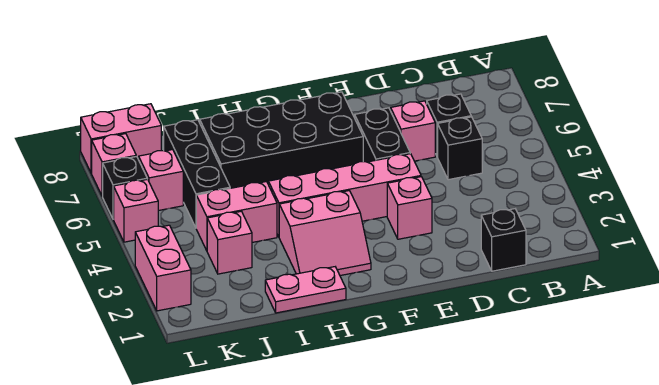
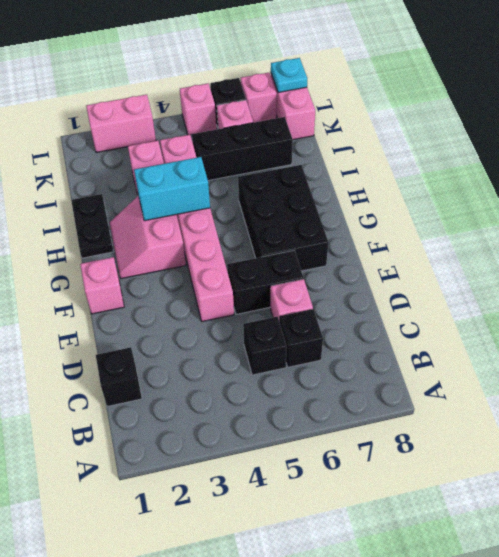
pink 1x1 brick [387,177,432,239] -> pink 1x1 brick moved to [80,257,124,314]
black 2x4 brick [200,92,363,188] -> black 2x3 brick [238,165,328,271]
pink 1x2 plate [265,267,346,313] -> black 1x2 plate [71,194,114,258]
none -> cyan 1x2 brick [134,157,210,221]
none -> cyan 1x1 plate [271,58,307,93]

